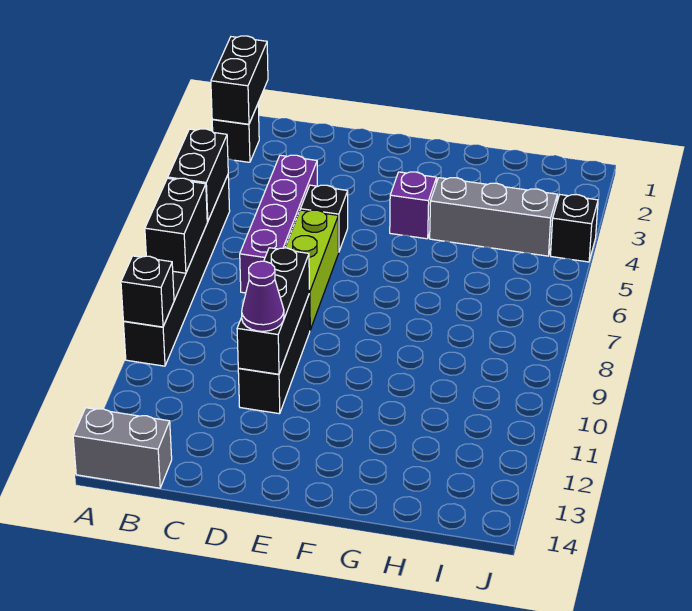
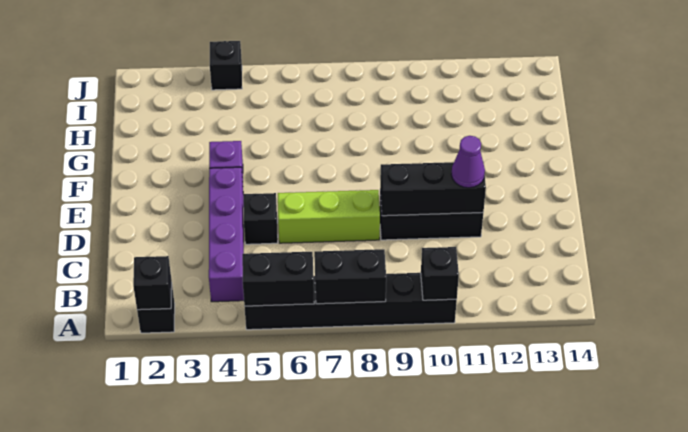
black 1x2 brick [211,36,268,124] -> black 1x1 brick [133,256,172,310]
grey 1x2 brick [73,408,172,488] -> none
purple 1x4 brick [240,155,317,293] -> purple 1x4 brick turned to [209,167,244,302]
grey 1x3 brick [430,178,557,256] -> none

